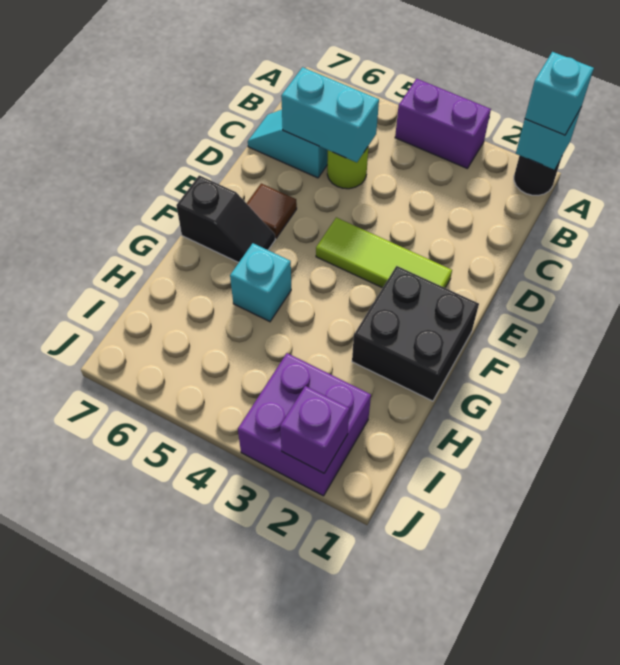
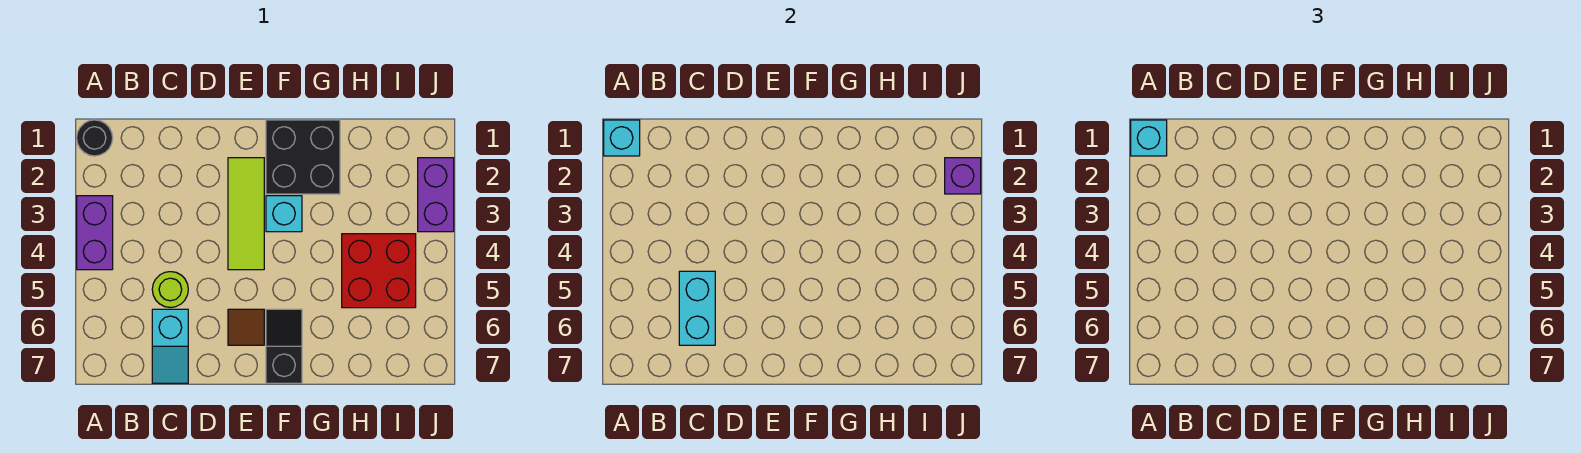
cyan 1x1 brick [230,243,291,322] -> cyan 1x1 brick moved to [266,196,302,232]
none -> red 2x2 brick [342,234,416,308]
purple 2x2 brick [238,353,371,496] -> purple 1x2 brick [418,158,454,232]

